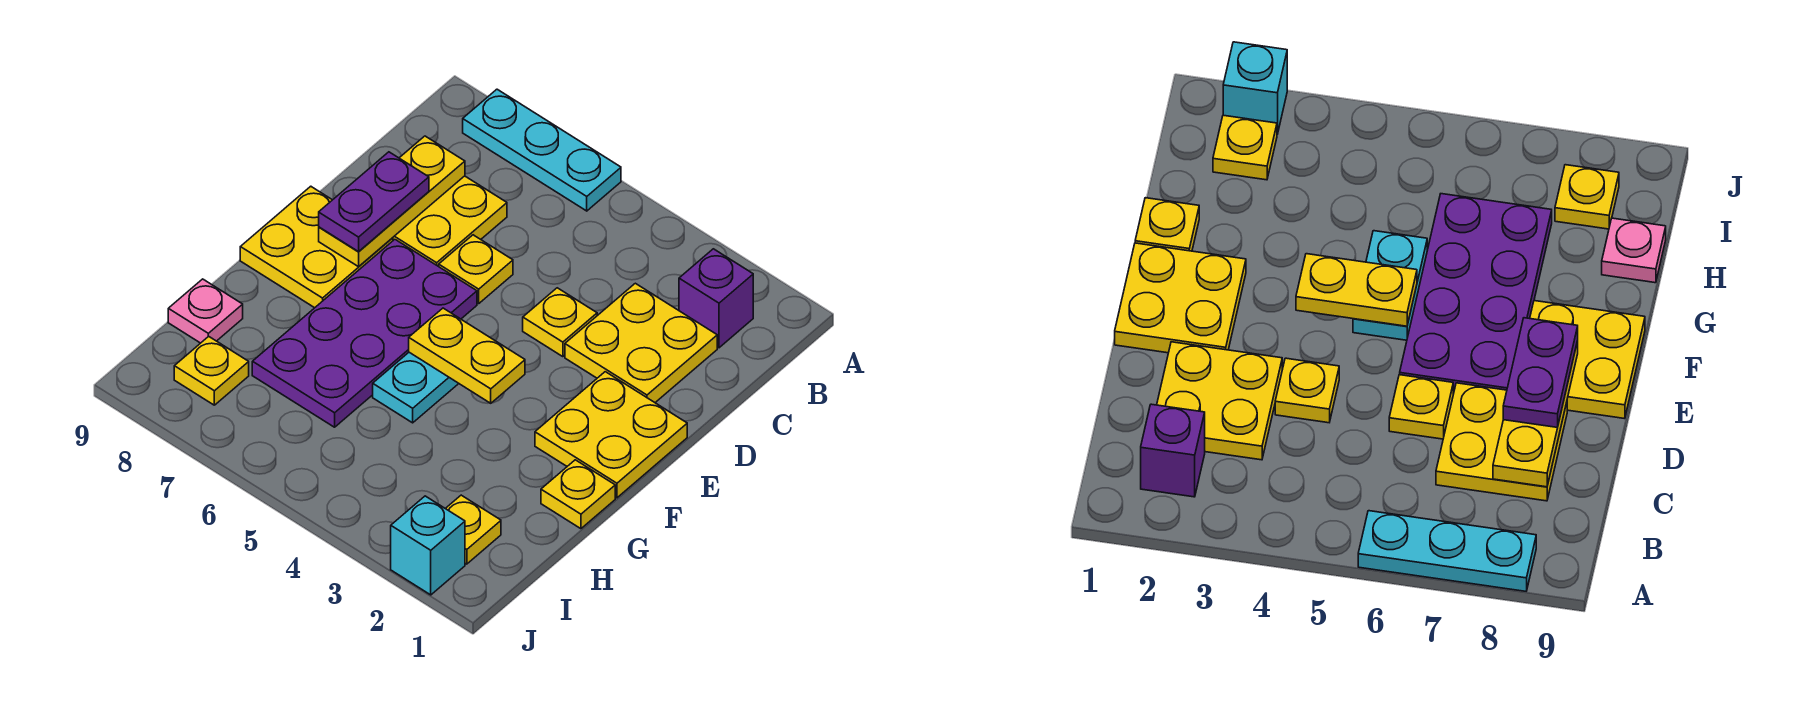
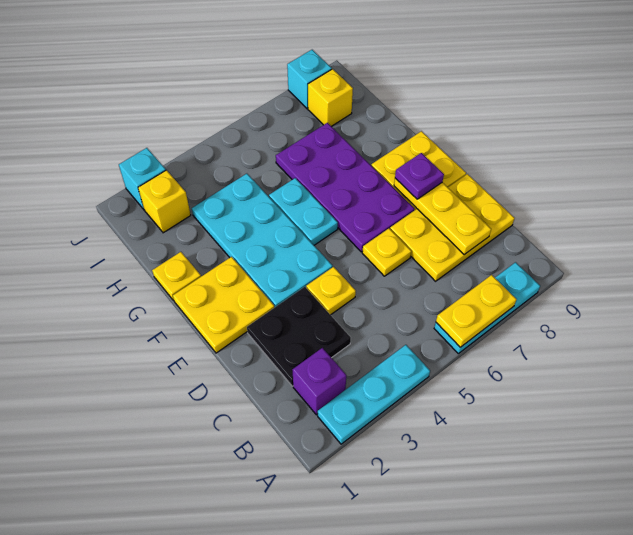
none -> cyan 1x3 plate [318,345,430,444]
yellow 2x2 plate [565,283,717,402] -> black 2x2 plate [247,287,351,386]
yellow 2x2 plate [393,176,507,266] -> yellow 2x3 plate [390,174,514,281]
purple 1x2 plate [319,152,429,252] -> purple 1x1 plate [395,153,444,199]
none -> cyan 2x4 plate [192,174,332,307]
yellow 1x2 plate [409,308,525,403] -> yellow 1x2 plate moved to [436,275,517,347]
pink 1x1 plate [168,279,243,343] -> none
yellow 1x1 plate [445,495,501,564] -> yellow 1x1 brick [138,170,191,233]
yellow 1x1 plate [174,336,249,405] -> yellow 1x1 brick [308,69,353,126]
none -> cyan 1x1 brick [287,50,332,109]

